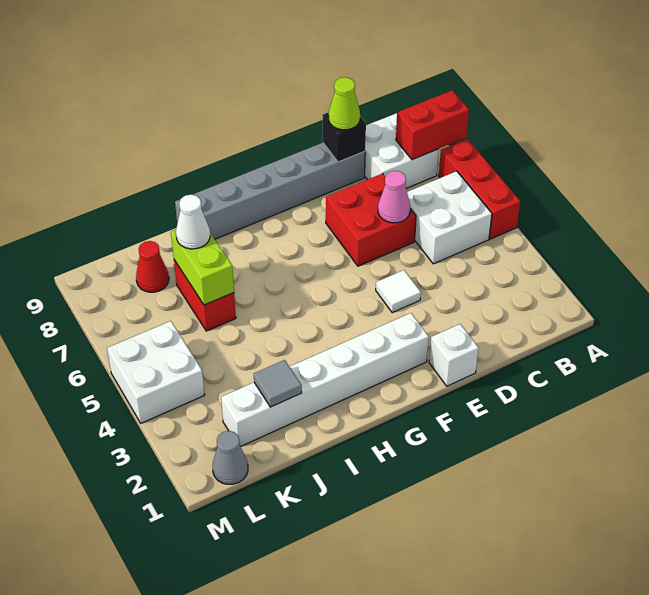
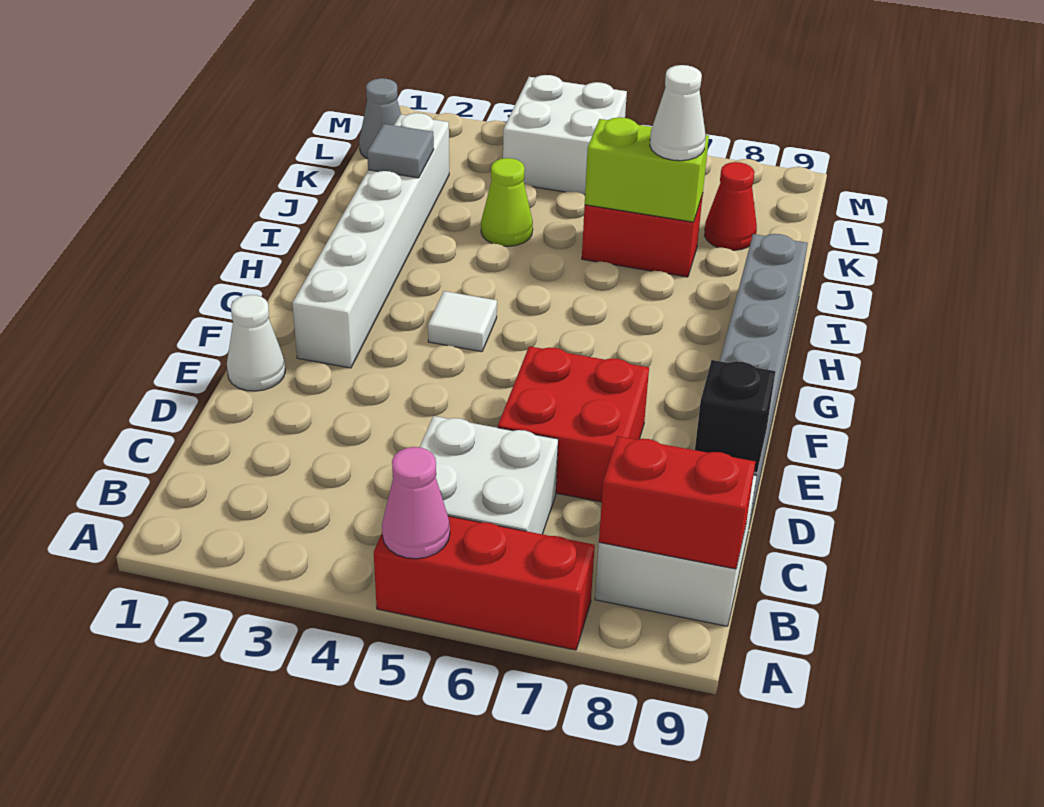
red 1x2 brick [396,90,469,160] -> red 1x2 brick turned to [599,436,755,569]
pink 1x1 cone [378,171,410,223] -> pink 1x1 cone moved to [382,447,450,559]
lime 1x1 cone [328,77,360,130] -> lime 1x1 cone moved to [481,158,533,246]
white 1x1 brick [429,324,479,386] -> white 1x1 cone [227,295,285,391]
white 1x1 tile [376,270,421,313] -> white 1x1 tile moved to [428,291,497,352]

